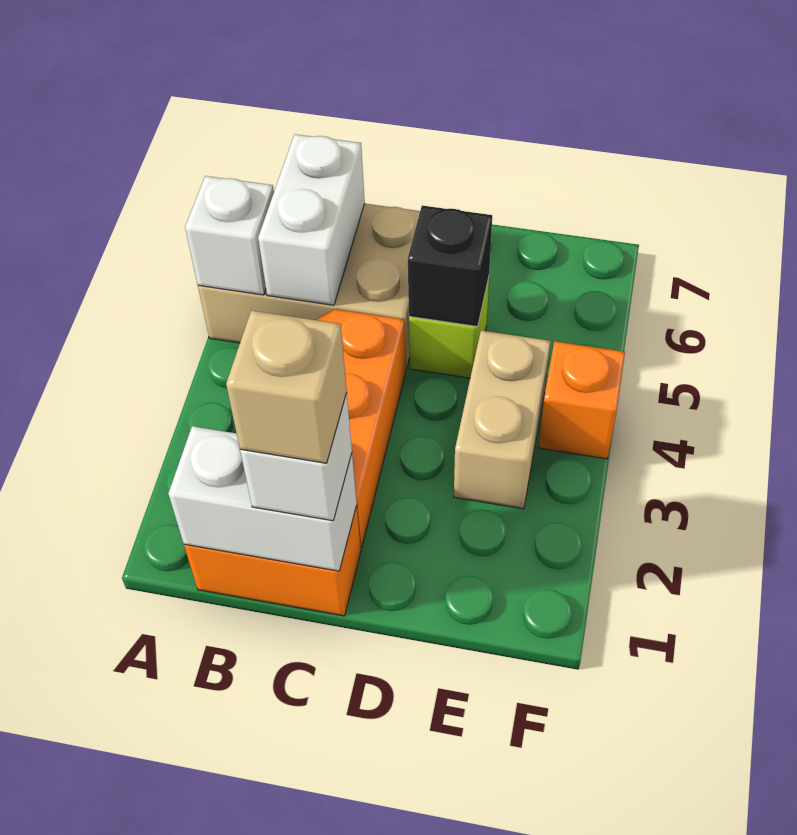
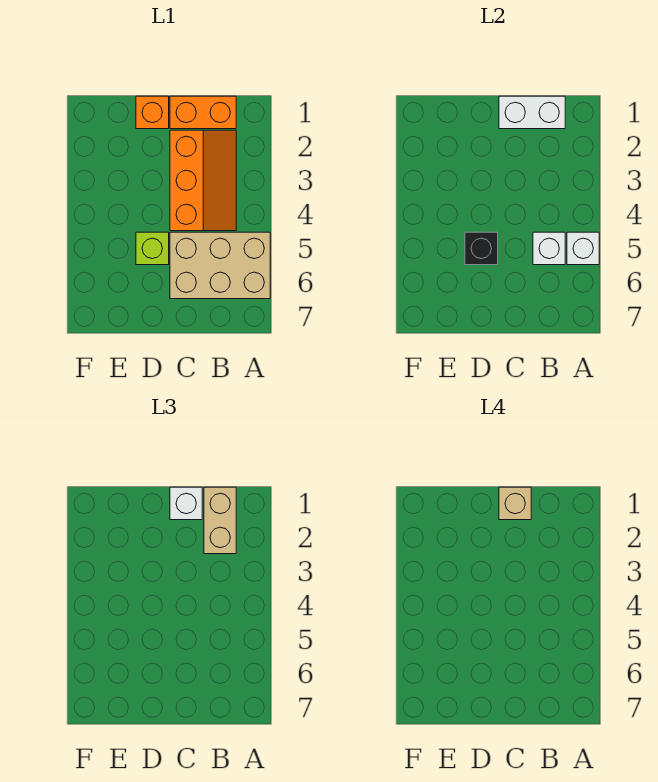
white 1x2 brick [258,134,365,305] -> white 1x1 brick [533,232,565,265]
tan 1x2 brick [454,331,550,509] -> tan 1x2 brick moved to [204,487,236,554]
orange 1x1 brick [538,341,625,459] -> orange 1x1 brick moved to [136,96,169,129]

